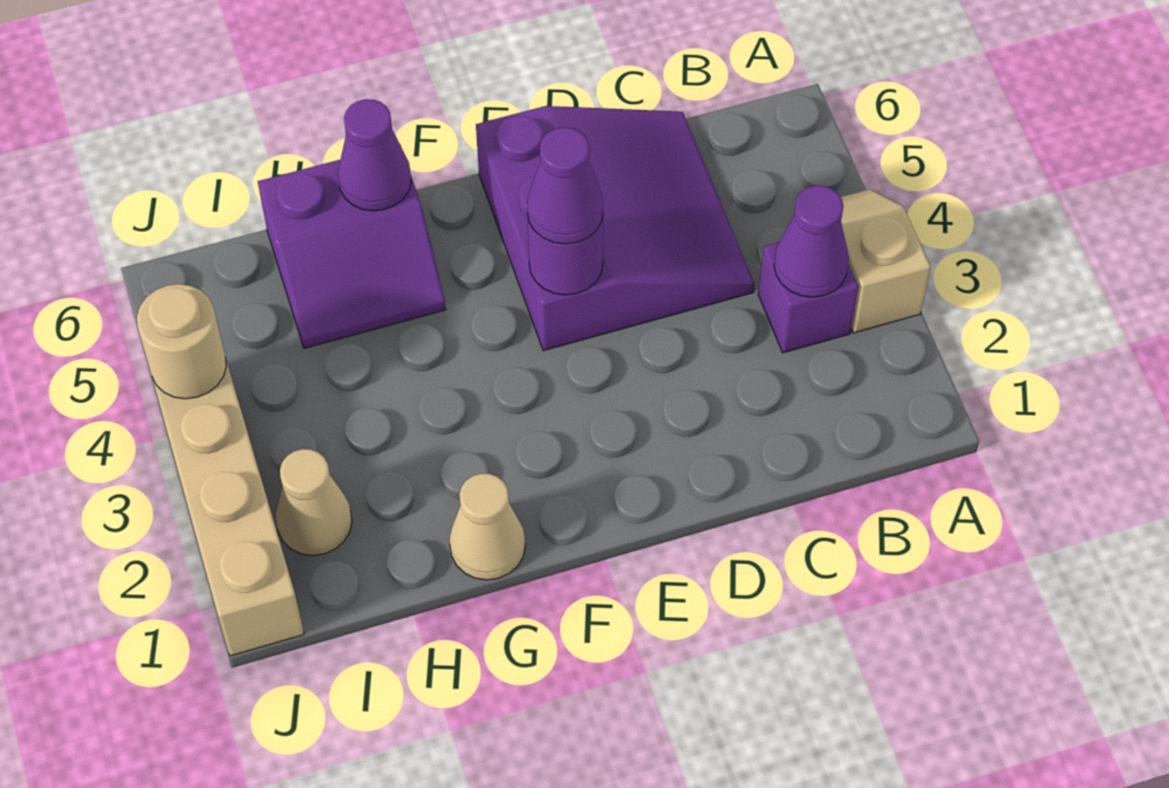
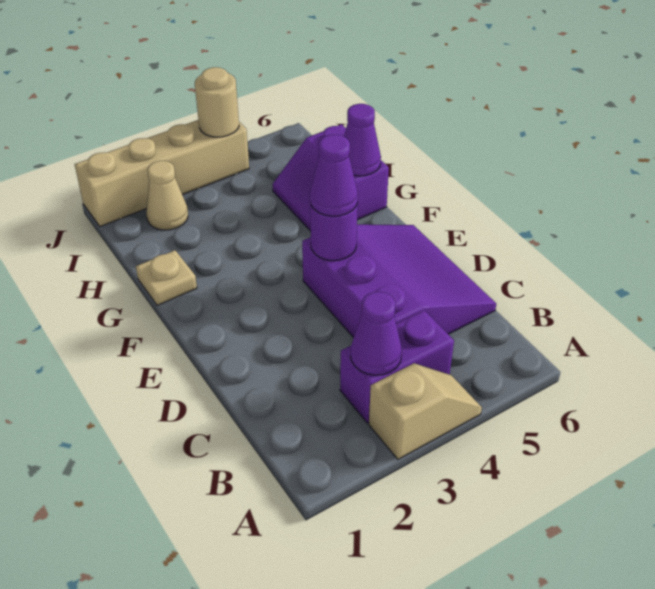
purple 1x1 brick [758,242,858,353] -> purple 1x2 brick [340,310,454,423]
purple 3x3 slope [476,106,755,351] -> purple 3x3 slope turned to [302,224,496,338]
tan 1x1 cone [450,474,525,580] -> tan 1x1 plate [136,250,197,305]

